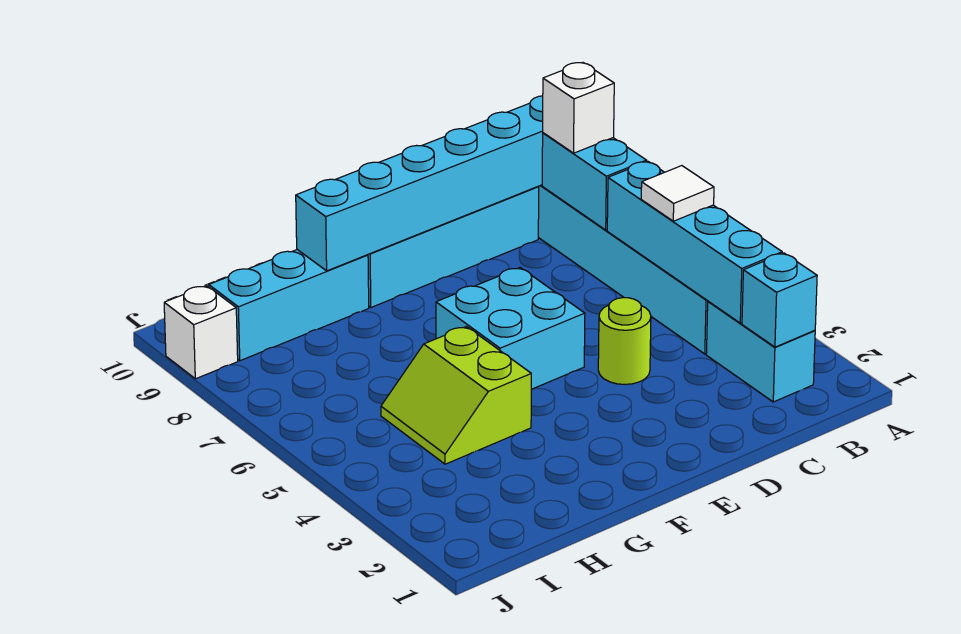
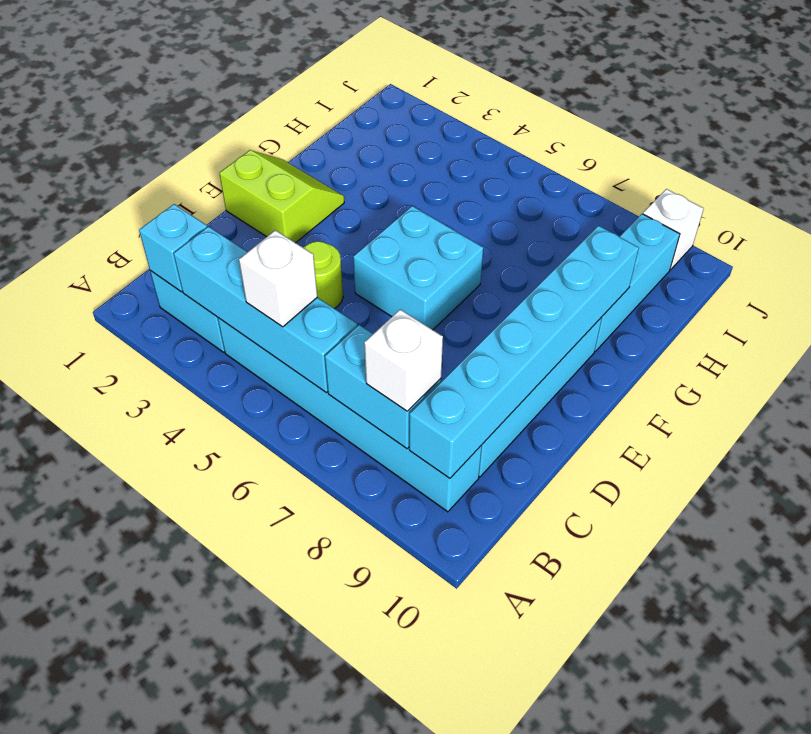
white 1x1 tile [641,166,714,221] -> white 1x1 brick [239,230,317,327]
lime 2x2 slope [381,327,531,464] -> lime 2x2 slope moved to [219,150,344,243]

